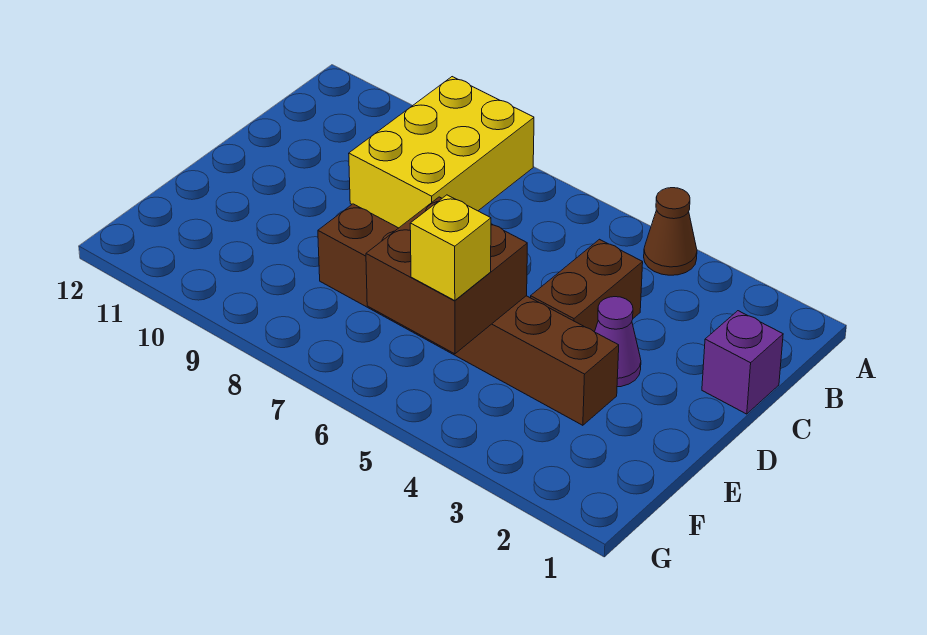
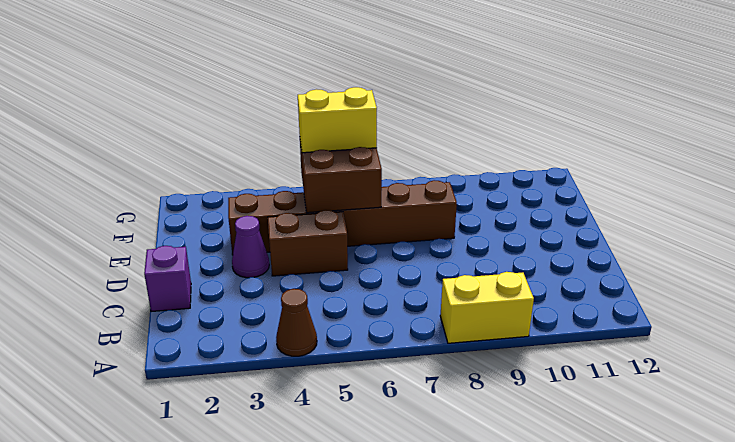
yellow 2x3 brick [349,77,534,228] -> yellow 1x2 brick [440,272,534,343]
brown 1x2 brick [531,239,643,332] -> brown 1x2 brick turned to [268,210,348,276]
yellow 1x1 brick [410,195,491,301] -> yellow 1x2 brick [298,87,377,153]

